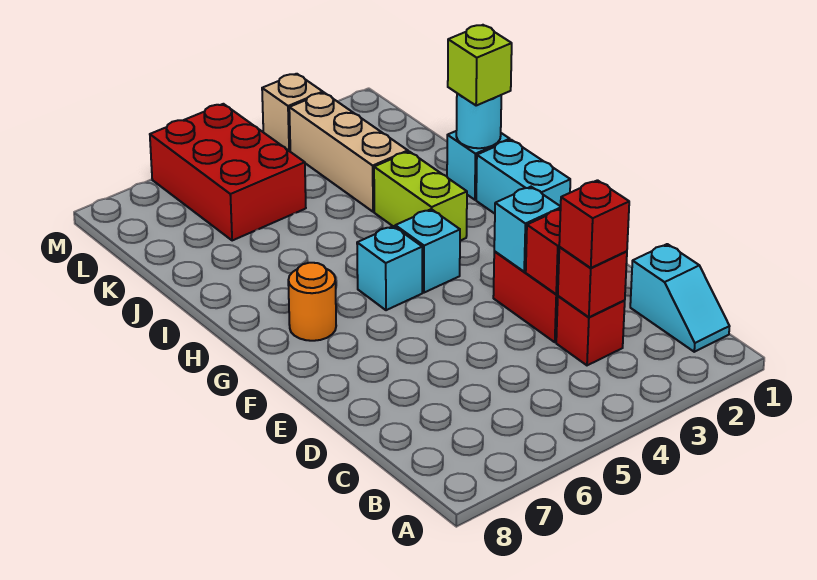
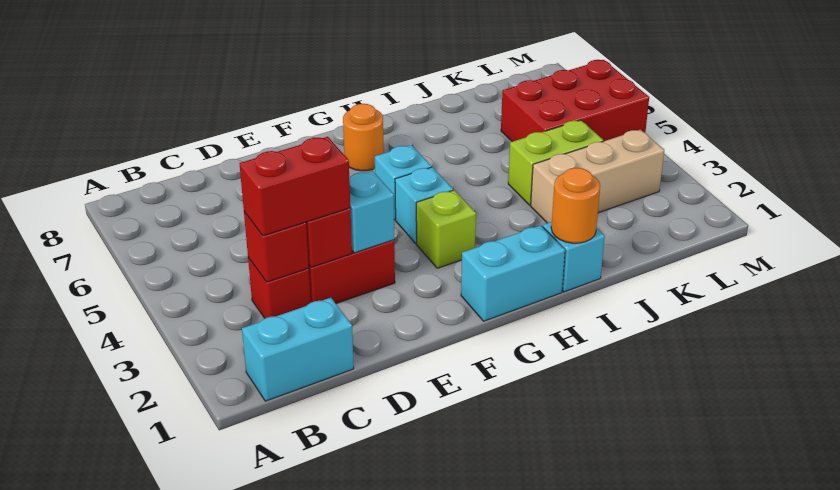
cyan 1x2 slope [630,244,730,352] -> cyan 1x2 brick [242,298,354,401]
red 1x1 brick [559,180,629,268] -> red 1x2 brick [240,137,350,236]
lime 1x2 brick [374,152,467,241] -> lime 1x2 brick moved to [508,120,604,205]
cyan 1x1 round brick [456,93,501,148] -> orange 1x1 round brick [551,168,600,243]
lime 1x1 brick [448,25,512,106] -> lime 1x1 brick moved to [416,190,476,268]
tan 1x1 brick [262,74,323,151] -> none

